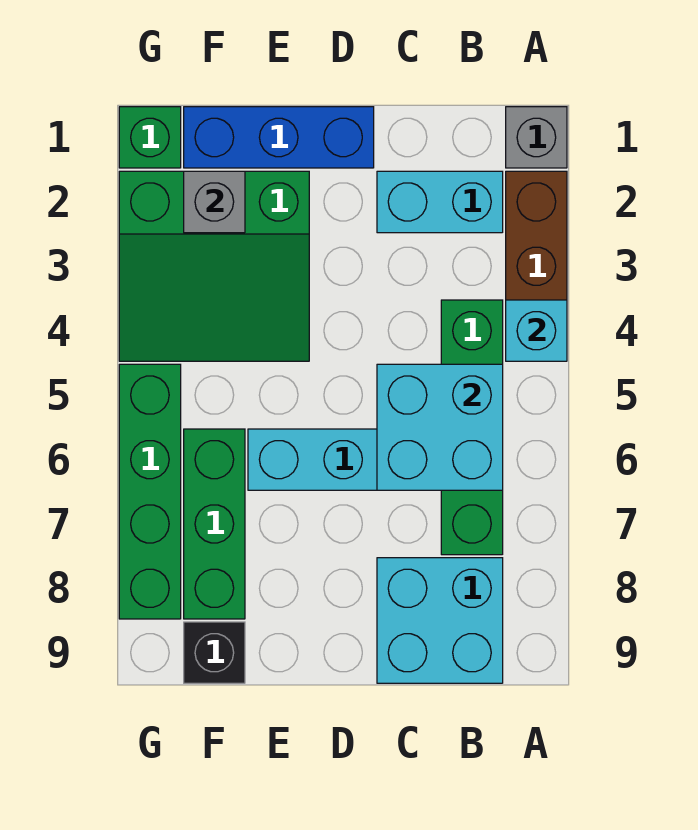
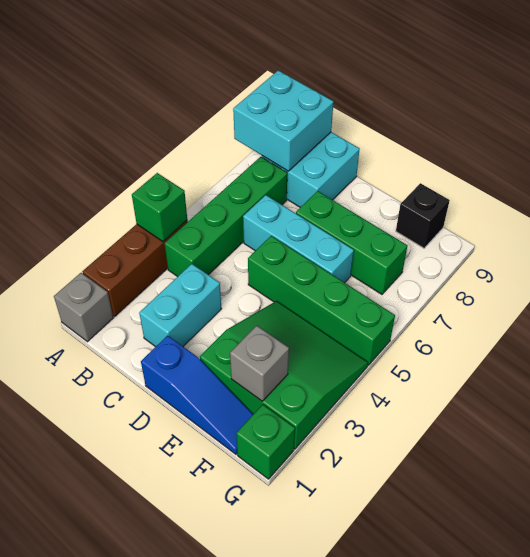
cyan 1x1 brick [506,300,567,361] -> green 1x1 brick [132,173,187,241]
cyan 1x2 brick [377,171,503,233] -> cyan 1x2 brick turned to [139,264,222,347]
cyan 2x2 brick [377,364,503,490] -> cyan 2x2 brick moved to [233,70,334,171]
blue 1x3 brick [184,107,374,168] -> blue 1x3 slope [141,336,253,454]
green 1x3 brick [184,429,245,619] -> green 1x3 brick turned to [296,191,408,294]
green 1x4 brick [119,364,181,619] -> green 1x4 brick turned to [248,236,395,365]

